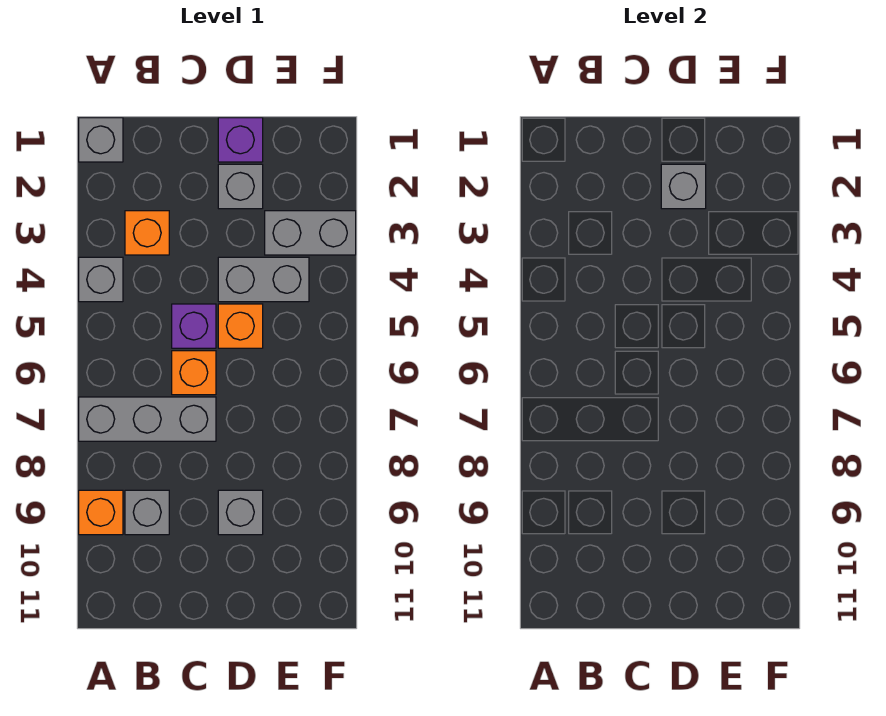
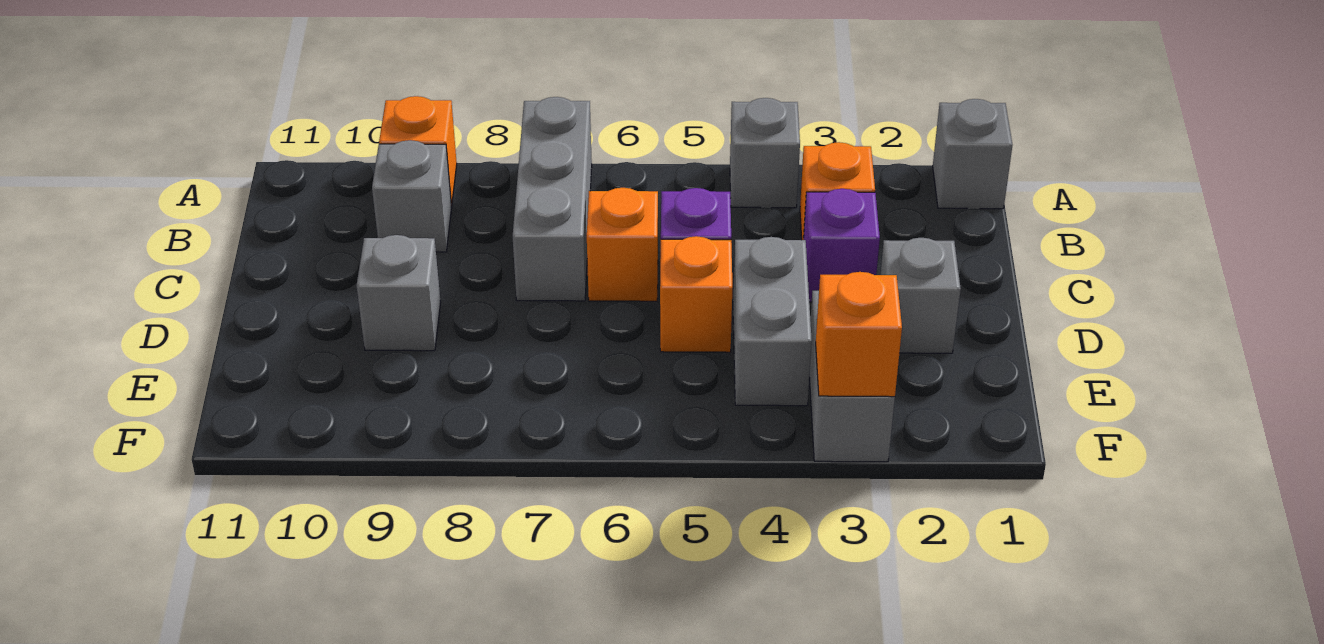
purple 1x1 brick [218,118,263,162] -> purple 1x1 brick moved to [804,189,880,302]
grey 1x1 brick [661,164,706,209] -> none
none -> orange 1x1 brick [816,272,902,397]

